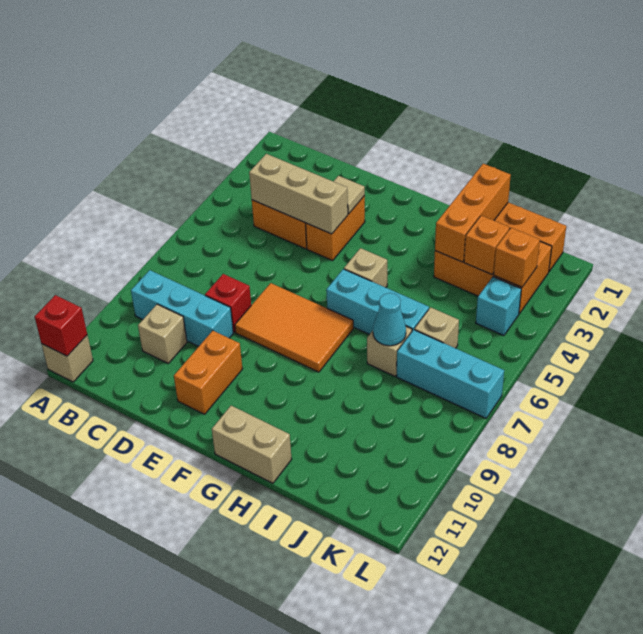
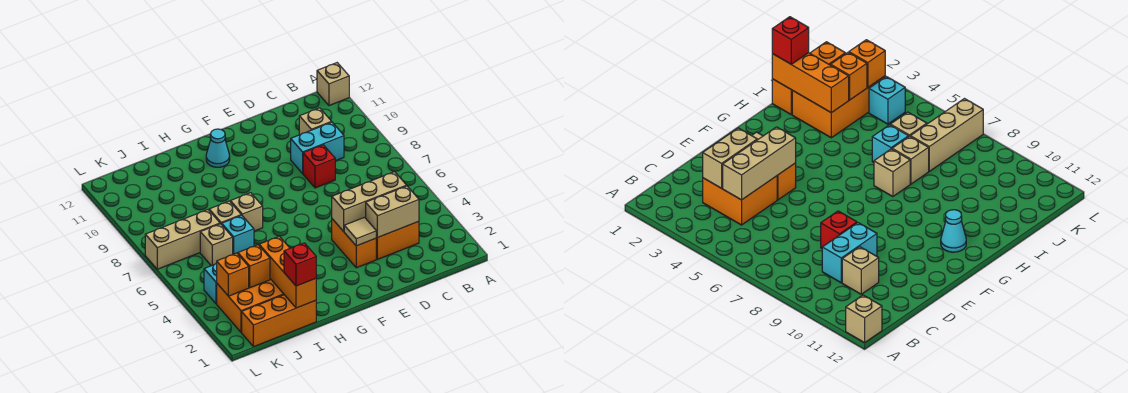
red 1x1 brick [35,295,87,356] -> red 1x1 brick moved to [284,243,316,286]
cyan 1x3 brick [131,270,233,346] -> cyan 1x2 brick [291,122,344,173]
orange 2x3 tile [235,283,353,372] -> none
orange 1x2 brick [174,331,242,414] -> none
tan 1x1 brick [344,248,387,287] -> tan 1x1 brick moved to [230,193,263,231]
cyan 1x3 brick [326,269,429,334] -> cyan 1x1 brick [222,215,254,254]
tan 1x2 brick [212,406,292,483] -> tan 1x2 brick moved to [366,186,419,238]
cyan 1x1 cone [373,293,406,346] -> cyan 1x1 cone moved to [206,129,230,167]
cyan 1x3 brick [397,330,504,418] -> tan 1x3 brick [145,210,220,269]

